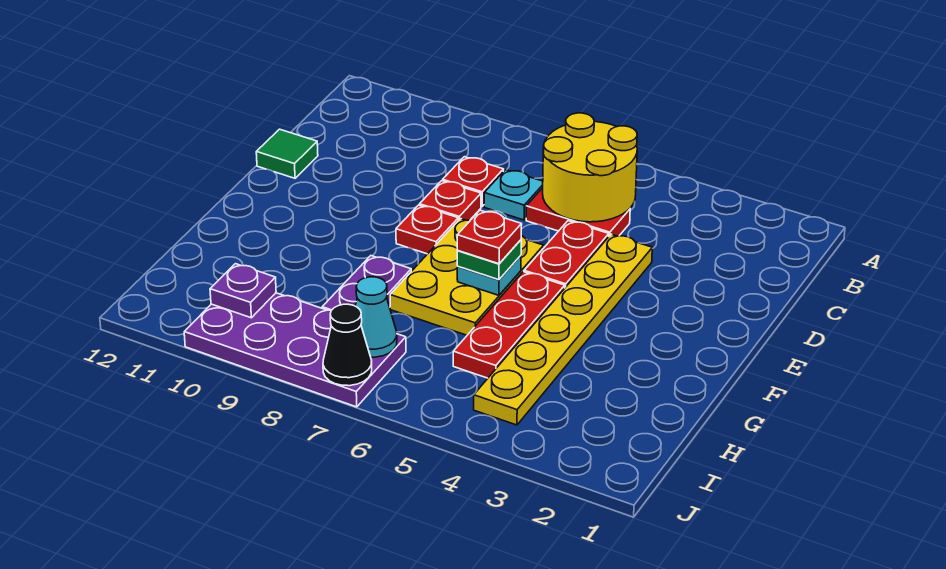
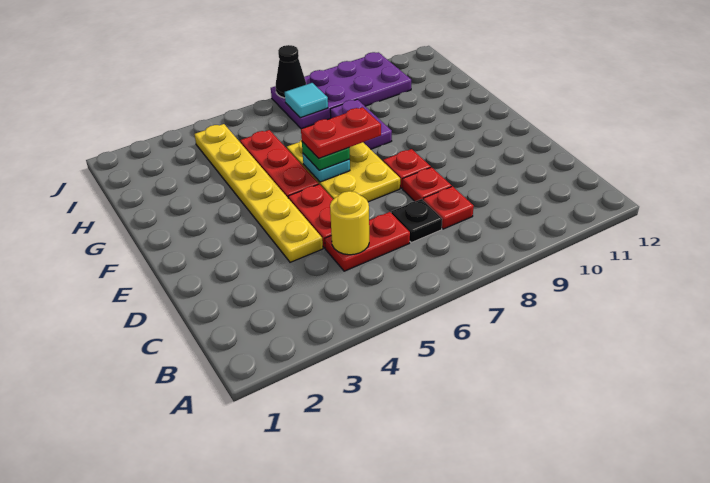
yellow 2x2 round brick [543,113,637,222] -> yellow 1x1 round brick [330,191,369,255]
cyan 1x1 plate [484,170,543,220] -> black 1x1 plate [391,199,442,243]
green 1x1 tile [256,129,318,178] -> none
red 1x1 plate [457,210,522,264] -> red 1x2 plate [301,107,381,158]
cyan 1x1 cone [355,277,397,357] -> cyan 1x1 tile [285,83,328,118]
purple 1x1 plate [210,264,276,318] -> none

